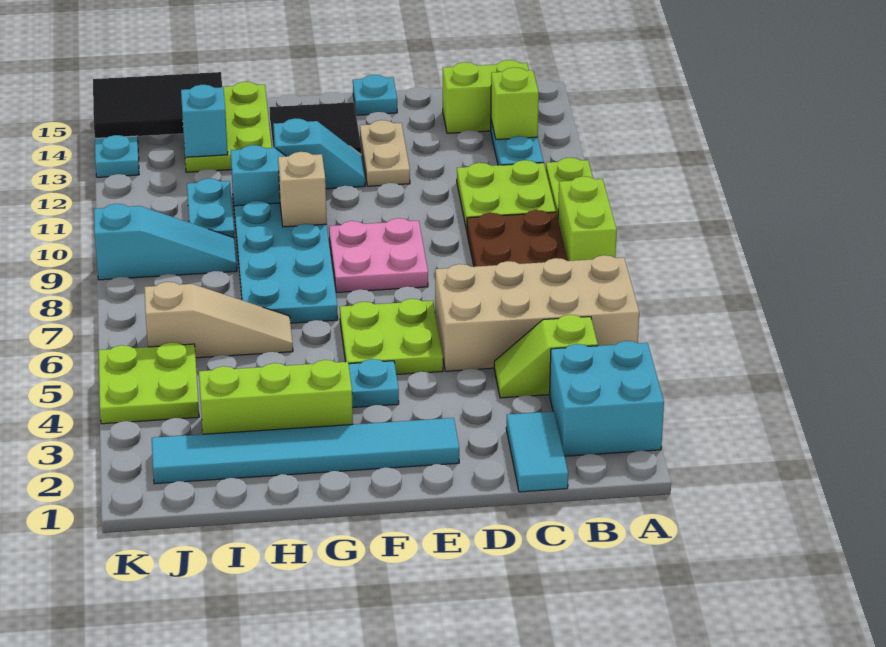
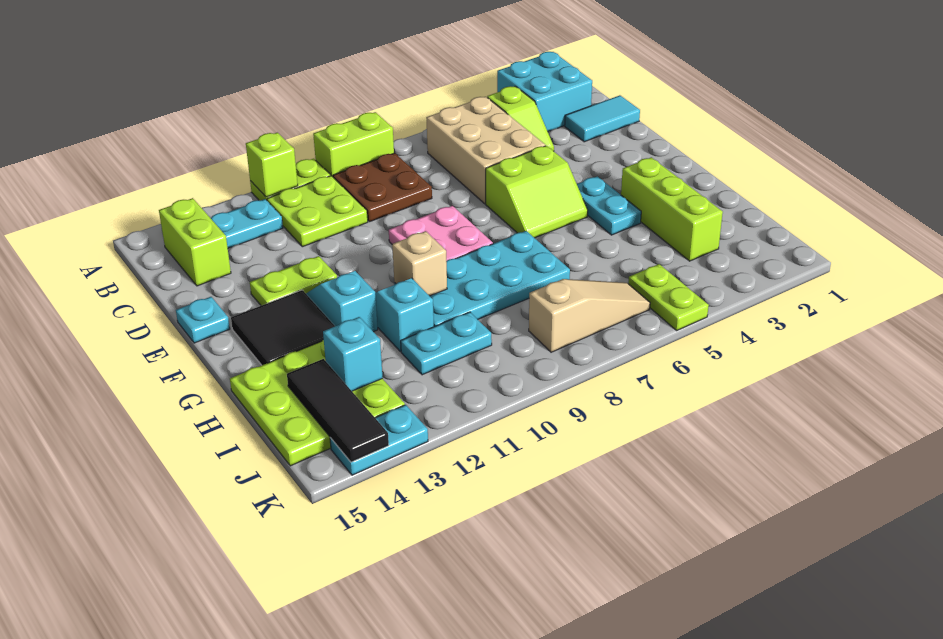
tan 2x4 brick [435,255,639,371] -> tan 2x3 brick [426,97,546,204]
lime 1x1 brick [491,67,539,140] -> lime 1x1 brick moved to [246,133,298,197]
cyan 1x6 tile [152,418,459,484] -> none
lime 2x2 plate [340,299,443,374] -> lime 2x2 slope [486,146,588,238]
tan 1x2 plate [360,120,410,186] -> lime 1x2 plate [250,256,337,306]
tan 1x3 slope [144,282,293,358] -> tan 1x3 slope turned to [529,279,650,352]
lime 2x3 plate [185,82,272,172] -> lime 3x3 plate [230,340,405,466]
cyan 1x3 slope [94,204,237,280] -> none
black 2x3 tile [93,72,222,138] -> black 1x3 tile [287,359,389,462]
lime 2x2 plate [99,342,199,424] -> lime 1x2 plate [628,264,709,330]

